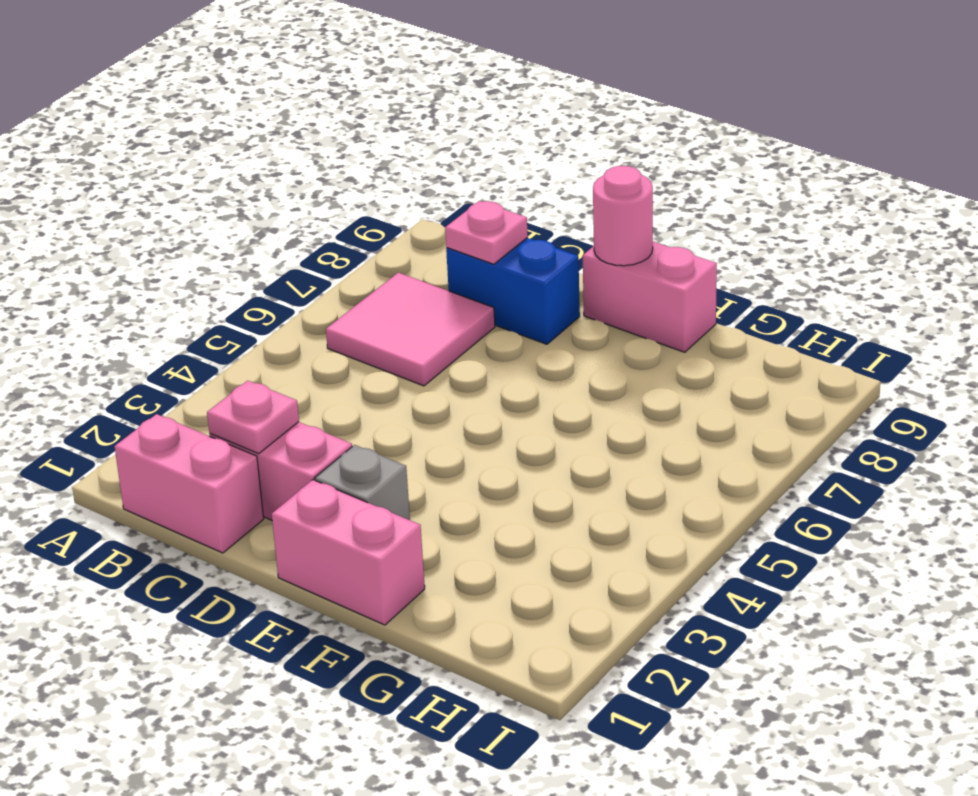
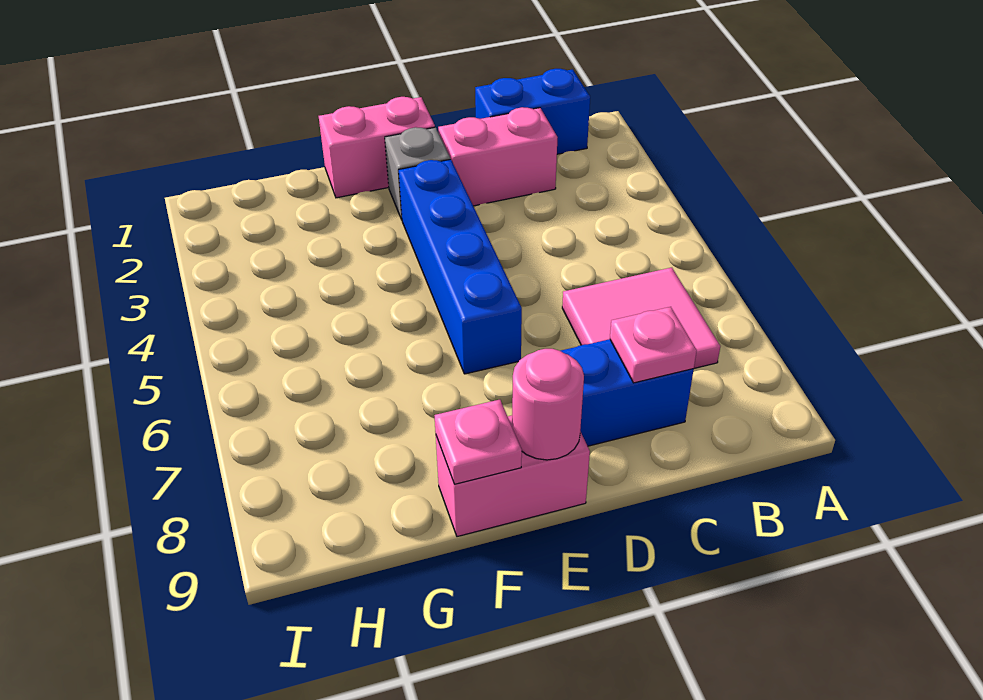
pink 1x2 brick [115,414,264,553] -> blue 1x2 brick [475,69,590,154]
pink 1x1 plate [207,381,299,454] -> pink 1x1 plate moved to [435,400,522,484]
none -> blue 1x4 brick [399,159,522,374]

